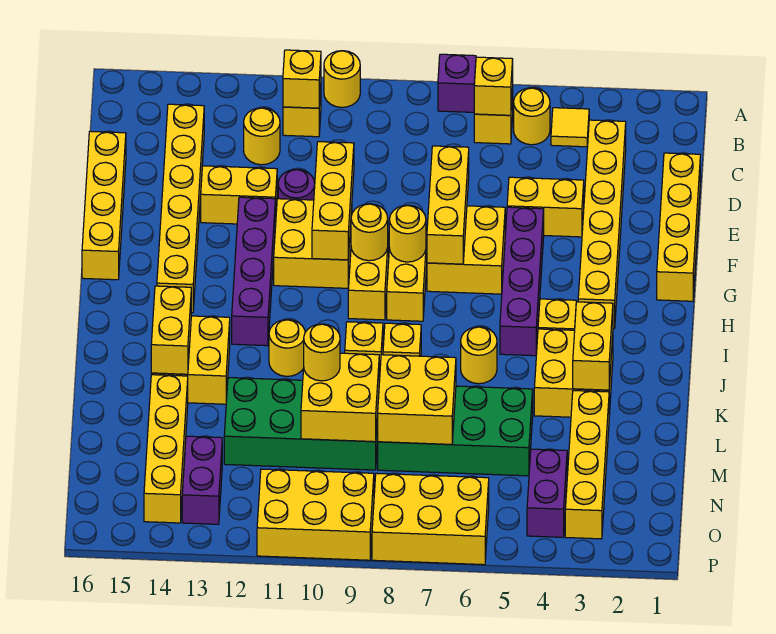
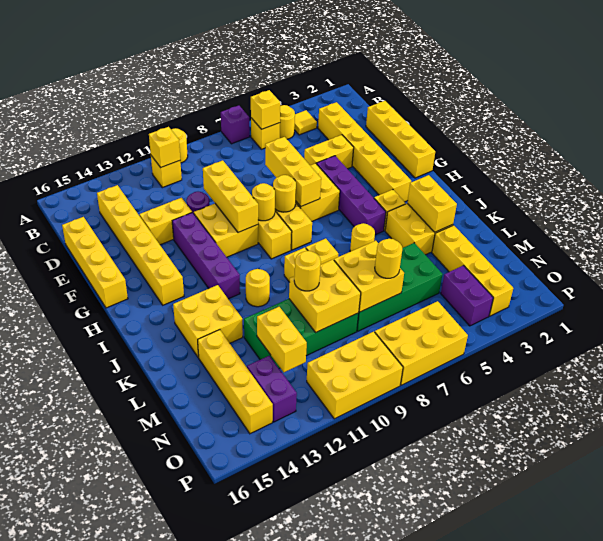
yellow 1x1 round brick [244,108,280,165] -> yellow 1x1 round brick moved to [375,239,402,278]
yellow 1x2 brick [151,286,191,374] -> yellow 1x2 brick moved to [257,307,307,372]

